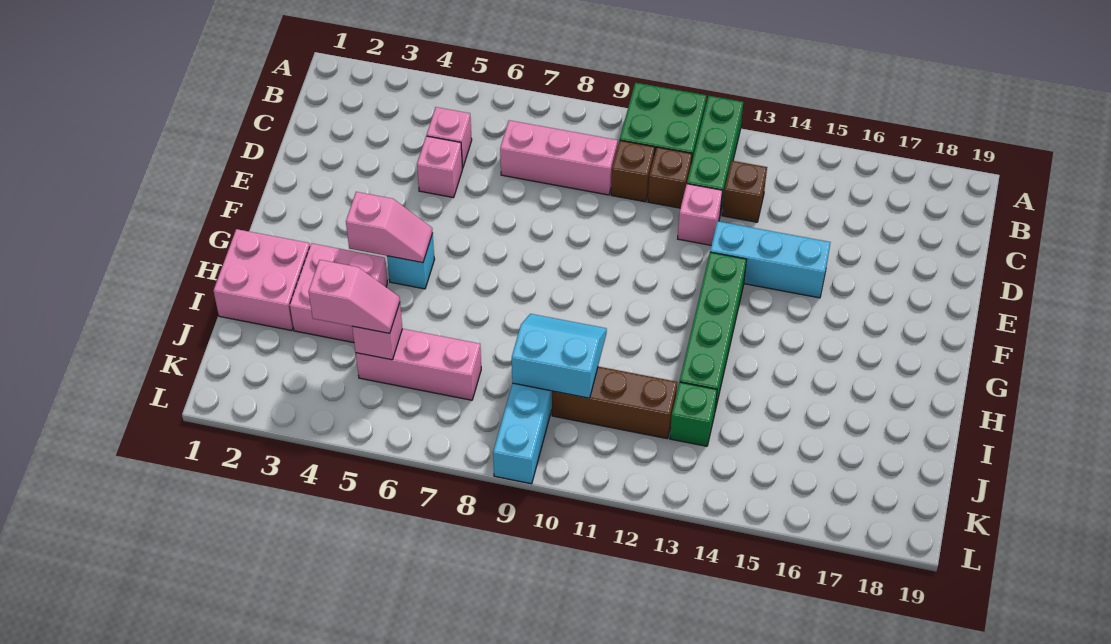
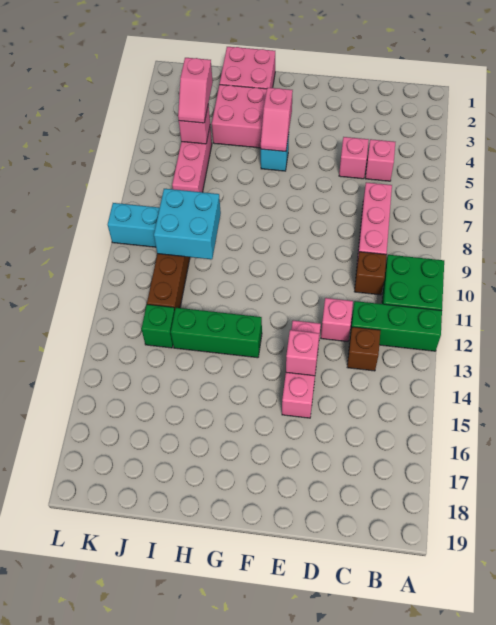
brown 1x1 brick [648,147,692,208] -> none
cyan 1x3 brick [710,221,830,298] -> pink 1x3 brick [282,321,321,418]
none -> pink 1x1 brick [286,330,319,376]
green 1x4 brick [680,252,747,410] -> green 1x3 brick [171,308,262,358]
cyan 2x2 slope [512,314,607,398] -> cyan 2x2 brick [154,189,221,259]

